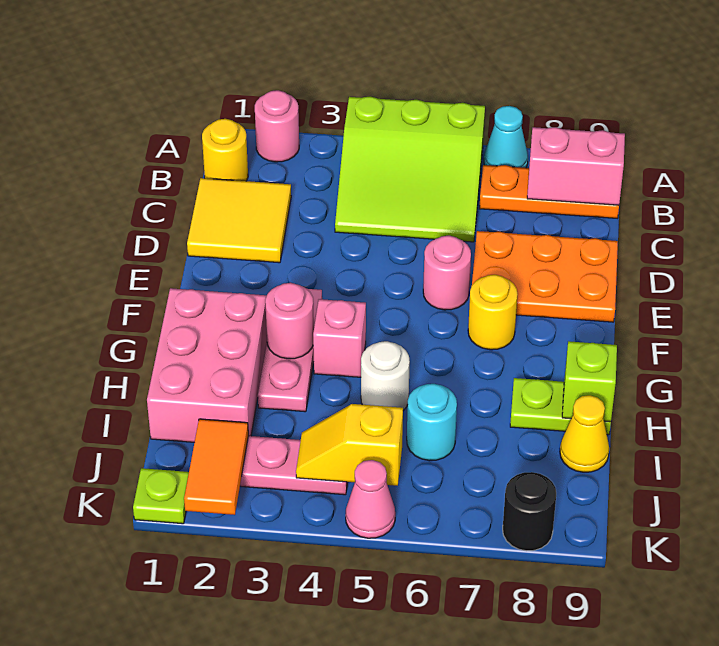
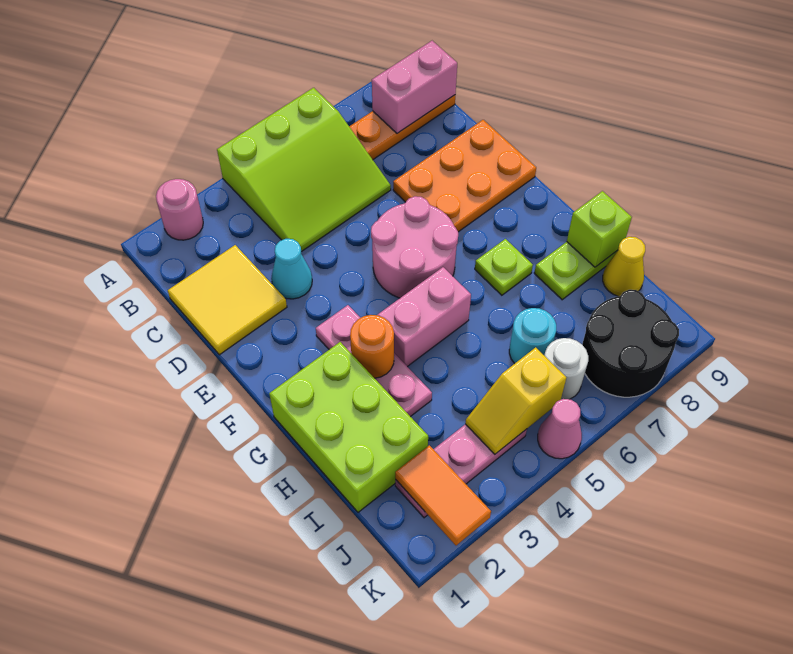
cyan 1x1 cone [484,106,528,168] -> cyan 1x1 cone moved to [271,239,312,299]
yellow 1x1 round brick [202,119,248,181] -> none
pink 1x1 round brick [423,236,471,310] -> pink 2x2 round brick [371,196,458,298]
yellow 1x1 round brick [468,275,518,350] -> none
pink 2x3 brick [147,288,267,442] -> lime 2x3 brick [269,342,428,512]
pink 1x1 round brick [265,283,314,359] -> orange 1x1 round brick [350,315,394,378]
pink 1x1 brick [313,299,366,377] -> pink 1x2 brick [378,267,471,367]
white 1x1 round brick [361,341,410,411] -> white 1x1 round brick moved to [544,338,588,399]
lime 1x1 plate [133,468,189,524] -> lime 1x1 plate moved to [475,239,533,295]
black 1x1 round brick [503,472,556,551] -> black 2x2 round brick [582,290,679,397]

